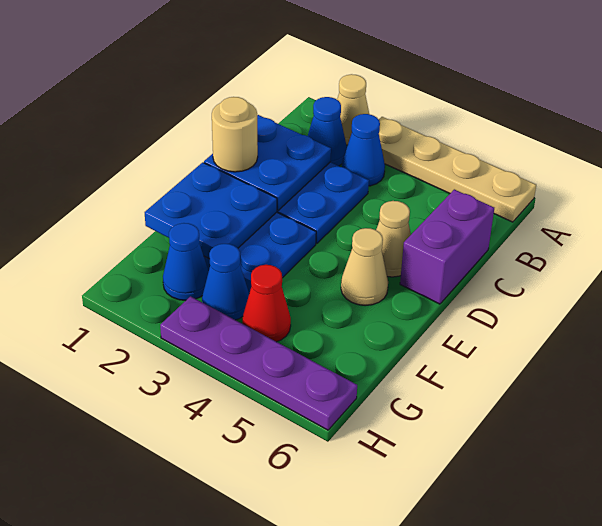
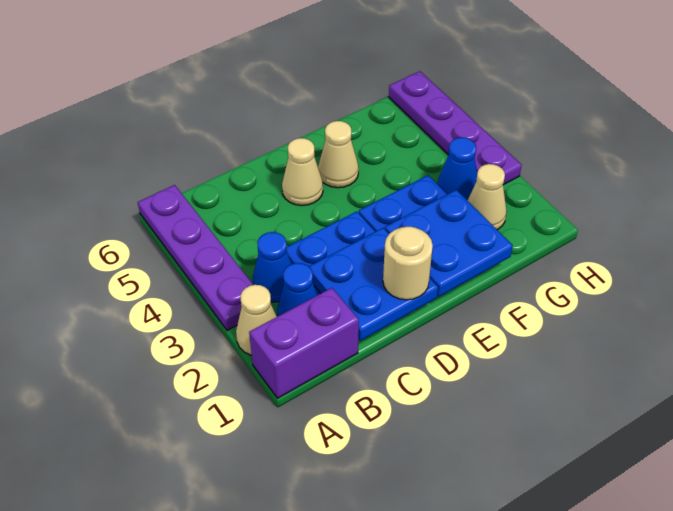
tan 1x4 plate [379,117,536,222] -> purple 1x4 plate [138,185,253,330]
purple 1x2 brick [400,189,494,304] -> purple 1x2 brick moved to [249,288,359,398]
blue 1x1 cone [163,223,209,301] -> tan 1x1 cone [467,164,506,230]
red 1x1 cone [242,265,291,342] -> none

